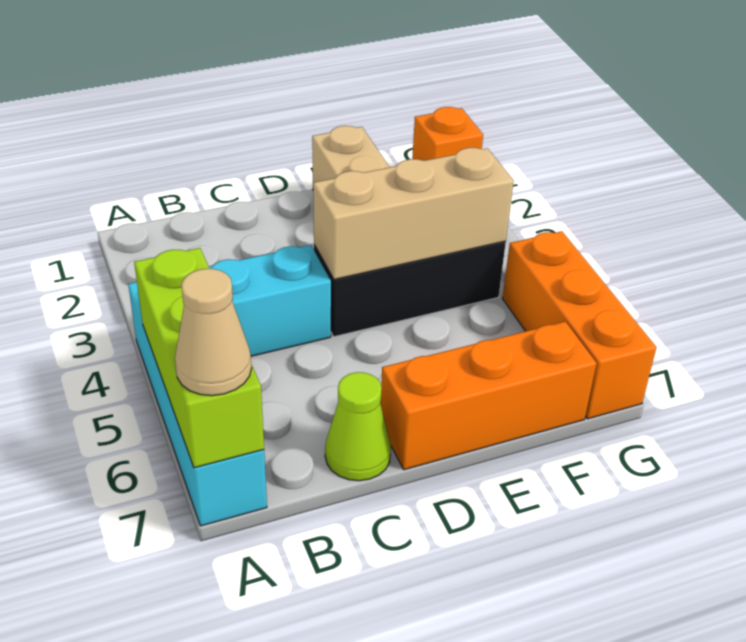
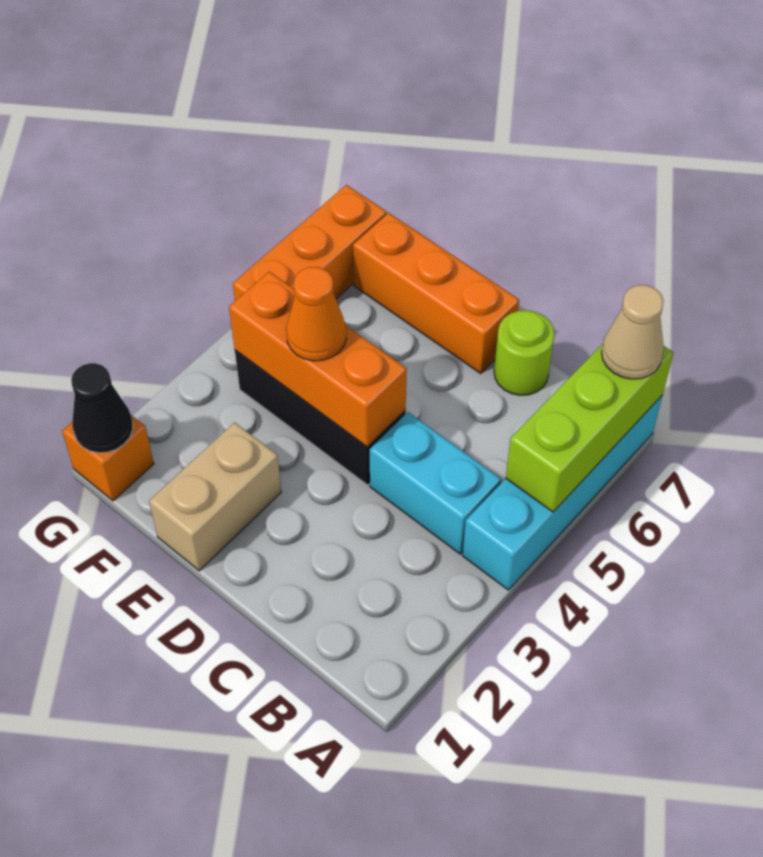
lime 1x1 cone [325,372,391,481] -> lime 1x1 round brick [494,310,555,395]
tan 1x3 brick [313,148,514,279] -> orange 1x3 brick [229,272,407,447]
none -> orange 1x1 cone [286,267,346,361]
none -> black 1x1 cone [71,363,133,453]

